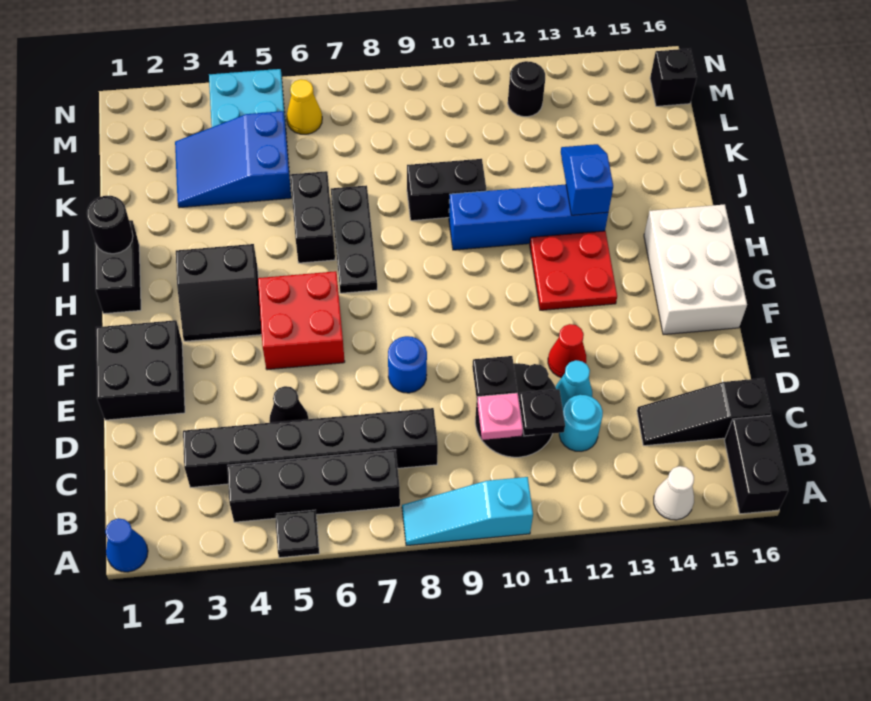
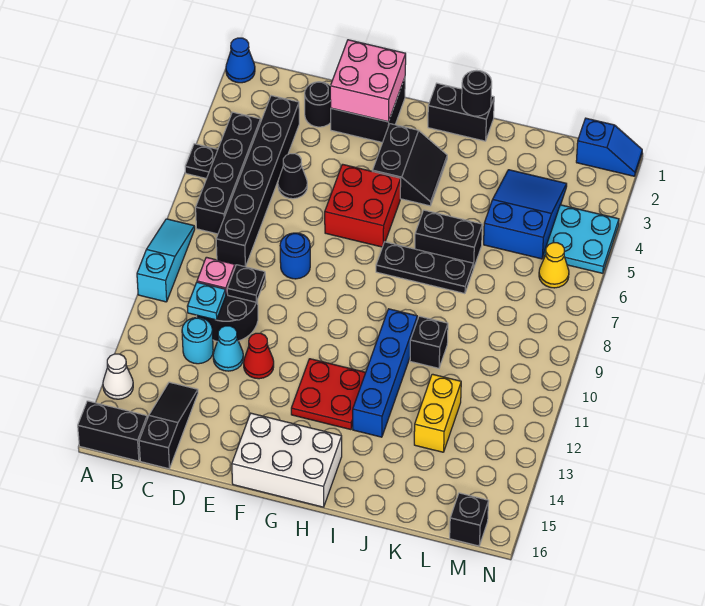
black 1x1 plate [519,389,565,436] -> cyan 1x1 plate [187,282,226,320]
none -> pink 2x2 brick [330,40,406,122]
black 2x2 slope [176,244,262,341] -> black 2x2 slope turned to [372,124,447,206]
blue 1x2 slope [561,144,613,215] -> blue 1x2 slope moved to [576,118,642,176]
black 1x2 brick [407,159,486,221] -> black 1x1 brick [410,316,448,368]
none -> yellow 1x2 brick [414,374,461,452]
black 1x1 round brick [508,61,545,117] -> black 1x1 round brick moved to [305,82,331,127]

